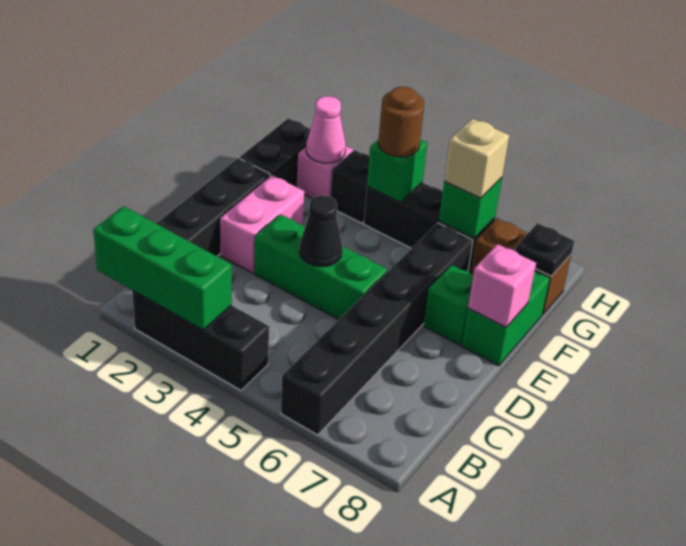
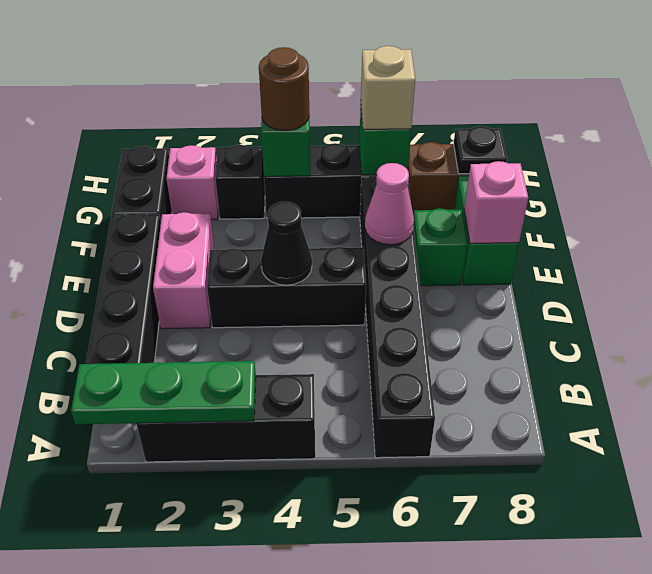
green 1x3 brick [93,206,232,330] -> green 1x3 plate [71,361,256,424]
green 1x3 brick [254,214,388,320] -> black 1x3 brick [207,247,366,328]
pink 1x1 cone [306,96,346,163] -> pink 1x1 cone moved to [365,163,414,245]

